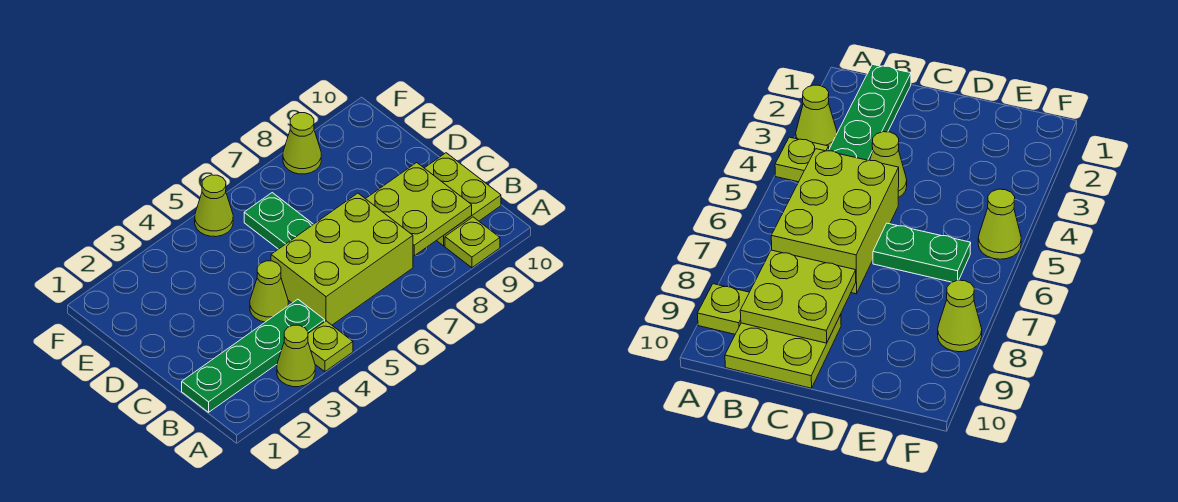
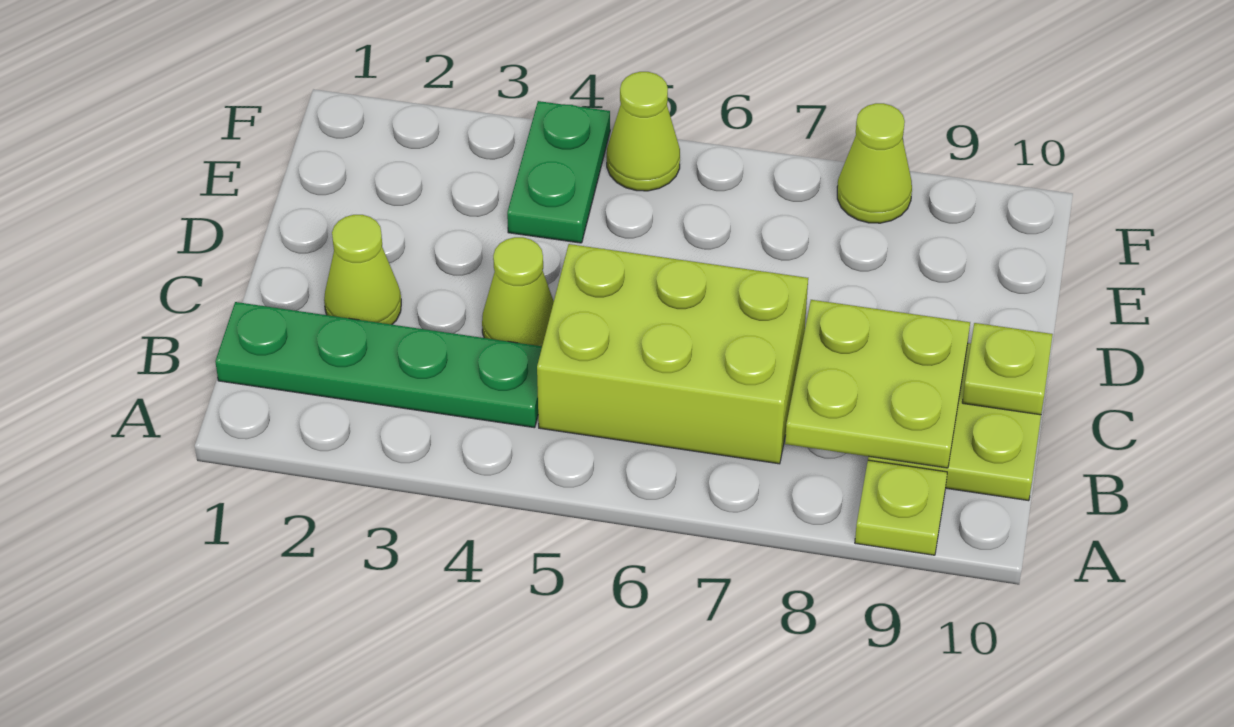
lime 1x1 cone [277,325,315,387] -> lime 1x1 cone moved to [324,215,401,325]
lime 1x1 plate [308,321,353,372] -> lime 1x1 plate moved to [962,323,1053,415]
green 1x2 plate [244,193,313,249] -> green 1x2 plate moved to [507,101,610,243]

